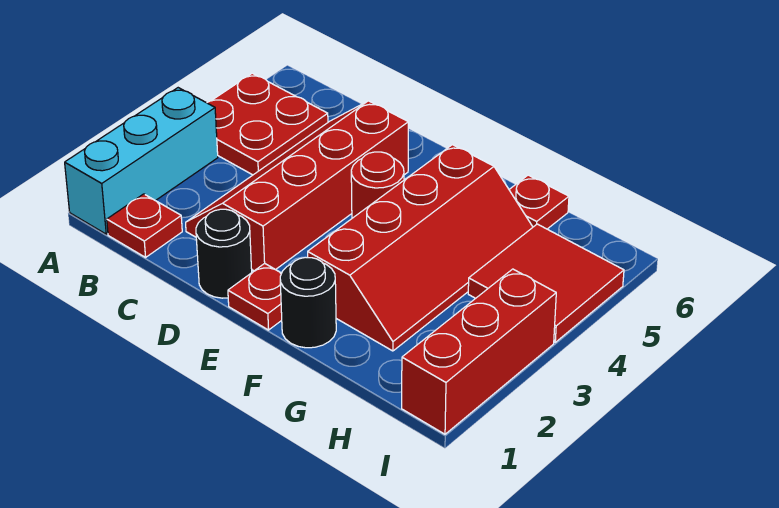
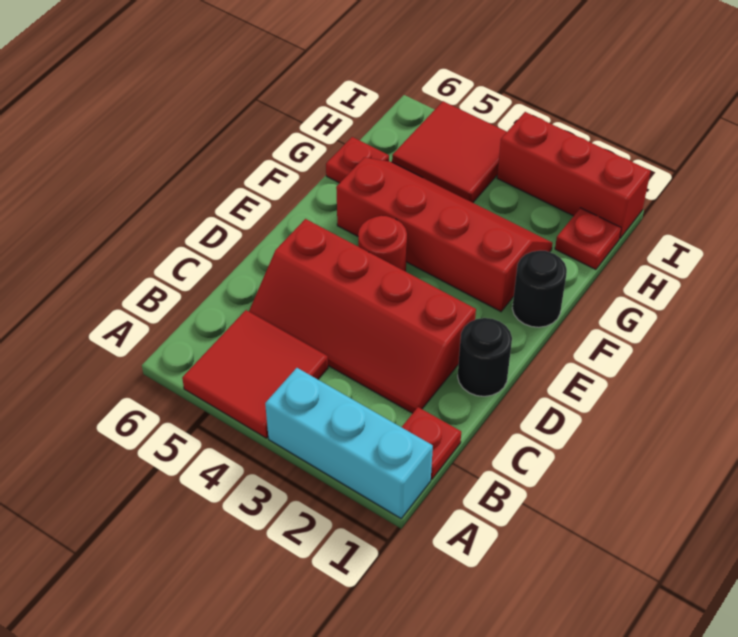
red 2x2 plate [207,73,328,175] -> red 2x2 tile [182,310,328,438]
red 1x1 plate [228,263,282,330] -> red 1x1 plate moved to [555,208,621,270]

